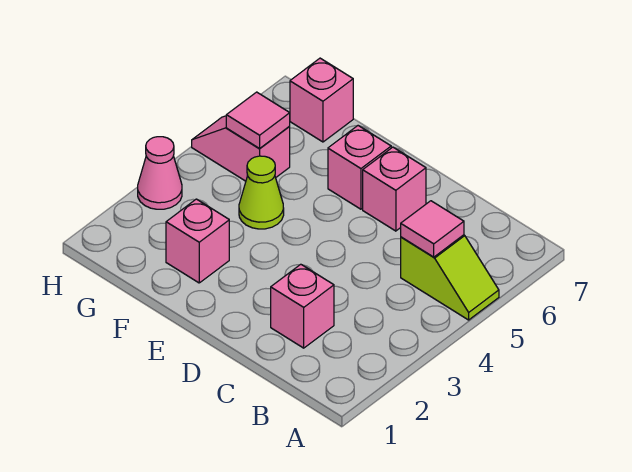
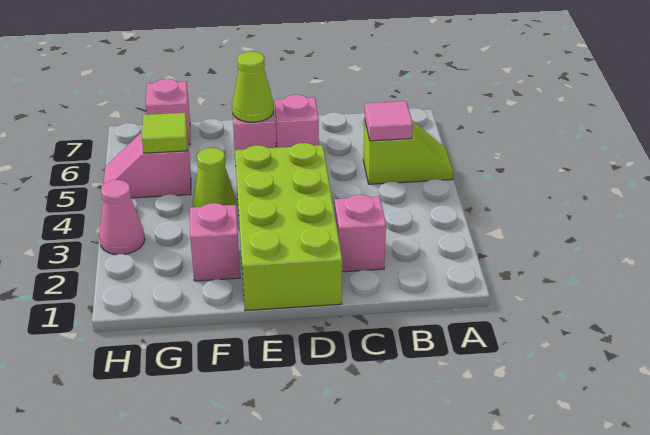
none -> lime 2x4 brick [235,143,342,311]
none -> lime 1x1 cone [232,51,274,122]
pink 1x1 tile [226,92,290,148] -> lime 1x1 tile [142,113,187,153]

